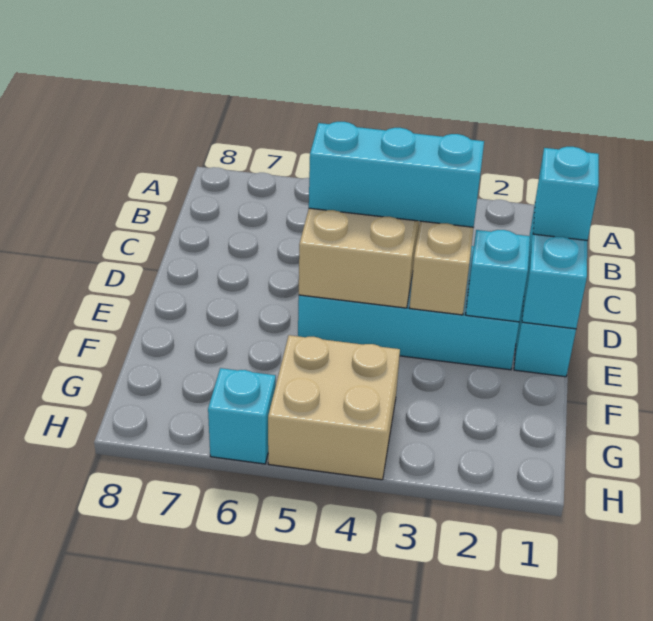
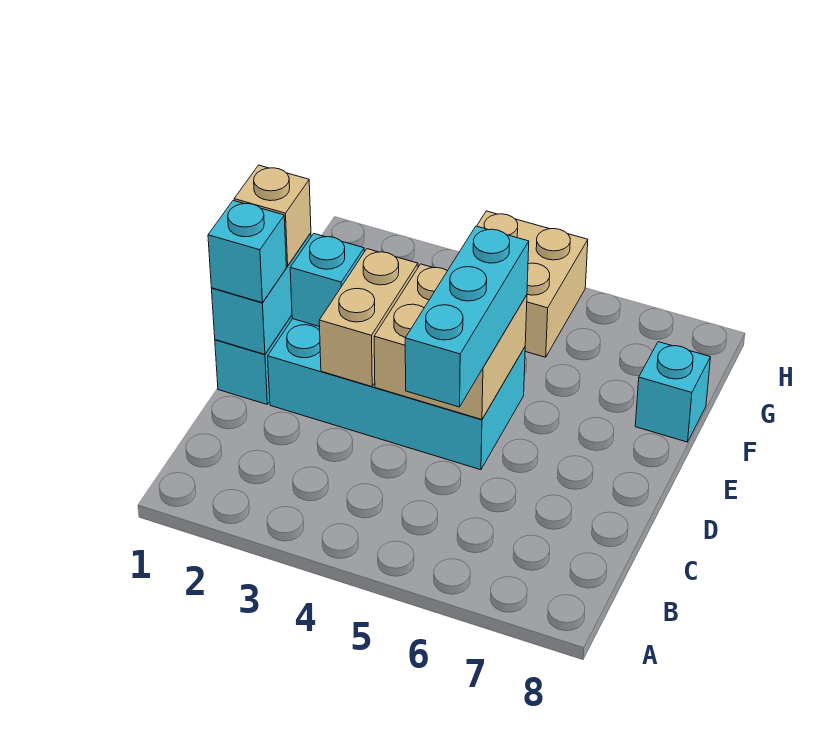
cyan 1x3 brick [309,122,484,227] -> cyan 1x3 brick turned to [405,226,529,407]
none -> tan 1x1 brick [234,165,311,266]
cyan 1x1 brick [208,368,276,464] -> cyan 1x1 brick moved to [635,342,711,442]

